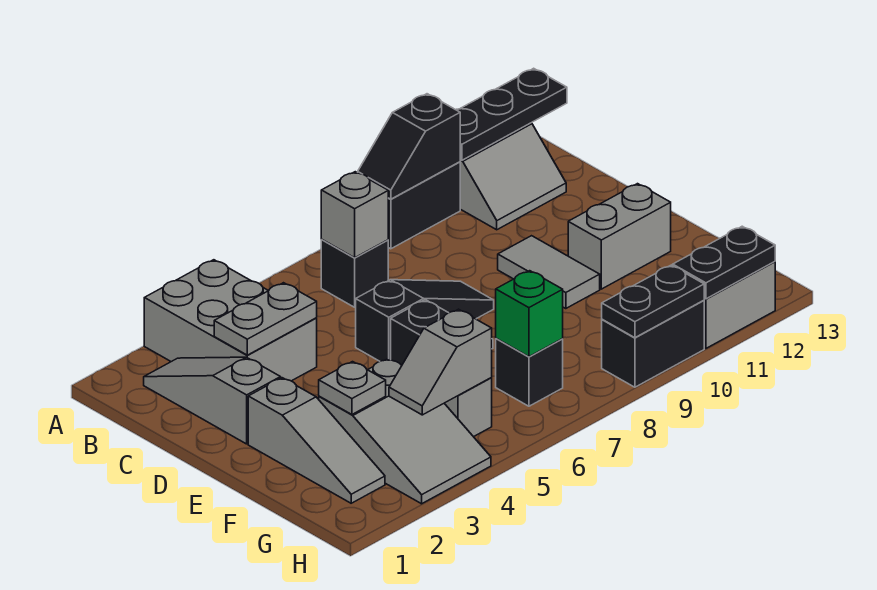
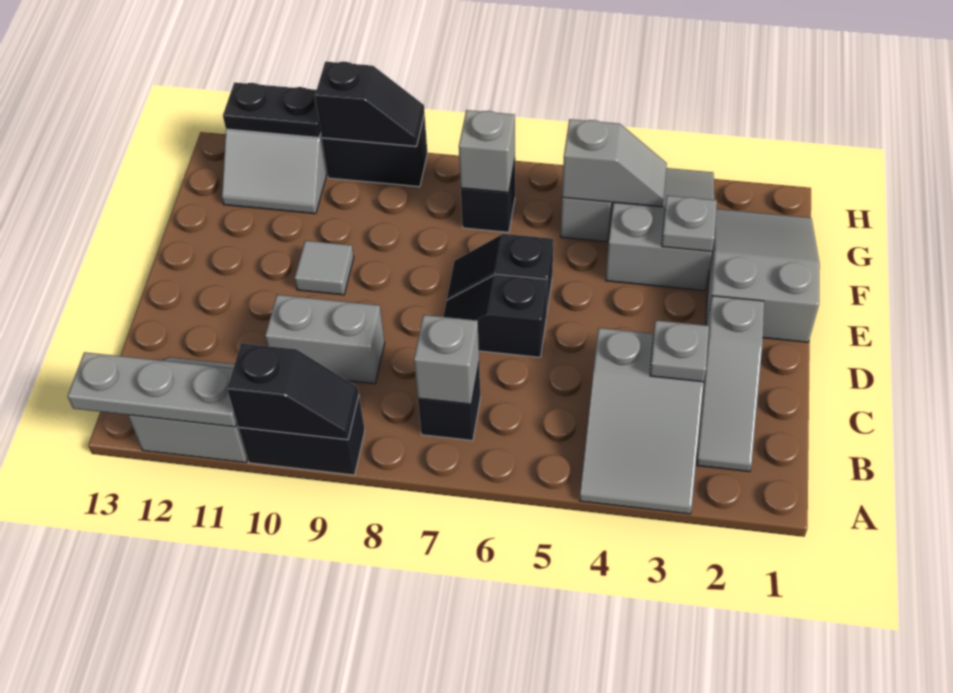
grey 2x3 brick [144,260,317,381] -> grey 2x3 slope [580,328,704,514]
black 1x3 plate [456,68,567,160] -> grey 1x3 plate [68,352,237,427]
grey 1x2 plate [214,283,317,355] -> grey 1x1 plate [650,320,709,382]
black 1x3 slope [356,280,494,361] -> black 1x2 slope [443,274,548,357]
grey 1x2 tile [498,236,600,309] -> grey 1x1 tile [295,241,354,295]
grey 1x3 slope [248,378,385,503] -> grey 2x3 slope [706,209,820,342]
grey 1x2 brick [568,184,671,289] -> grey 1x2 brick moved to [265,295,385,384]
green 1x1 brick [496,271,563,357] -> grey 1x1 brick [459,110,515,192]
black 1x2 plate [602,265,704,338] -> black 1x2 slope [315,62,425,146]

